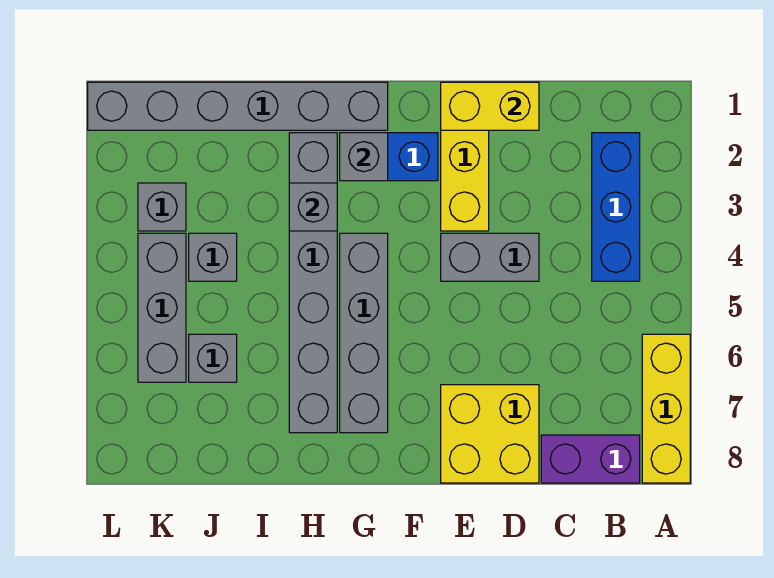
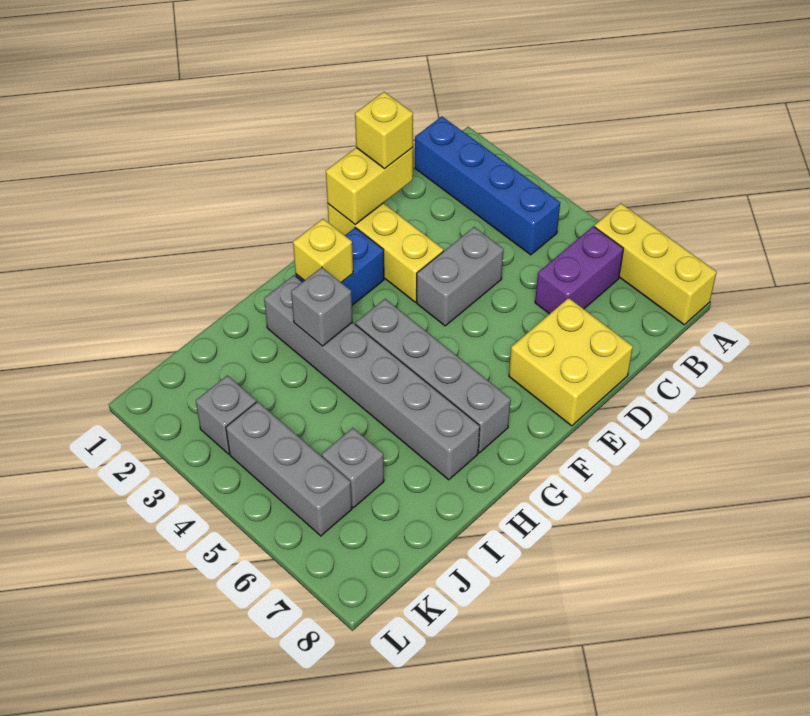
blue 1x3 brick [592,133,640,281] -> blue 1x4 brick [415,116,560,255]
purple 1x2 brick [541,435,640,483] -> purple 1x2 brick moved to [535,226,624,314]
none -> yellow 1x1 brick [355,92,413,169]
grey 1x6 brick [88,82,388,130] -> none
grey 1x1 brick [340,133,388,181] -> yellow 1x1 brick [293,219,353,282]
grey 1x1 brick [189,233,237,281] -> none

